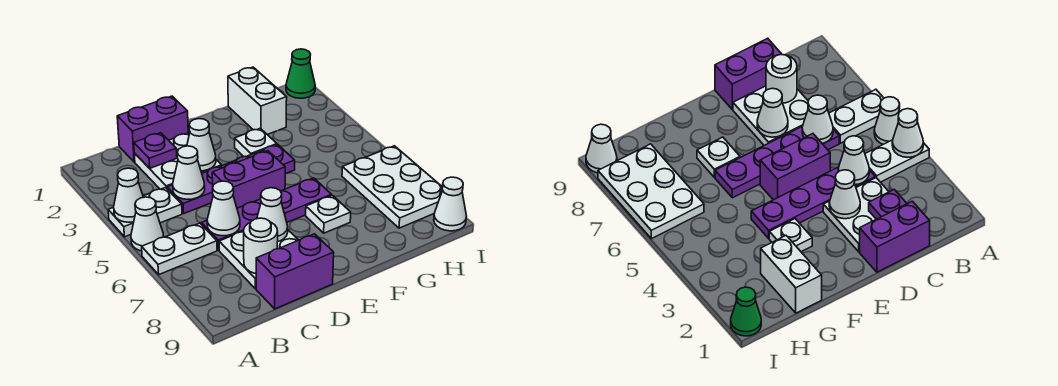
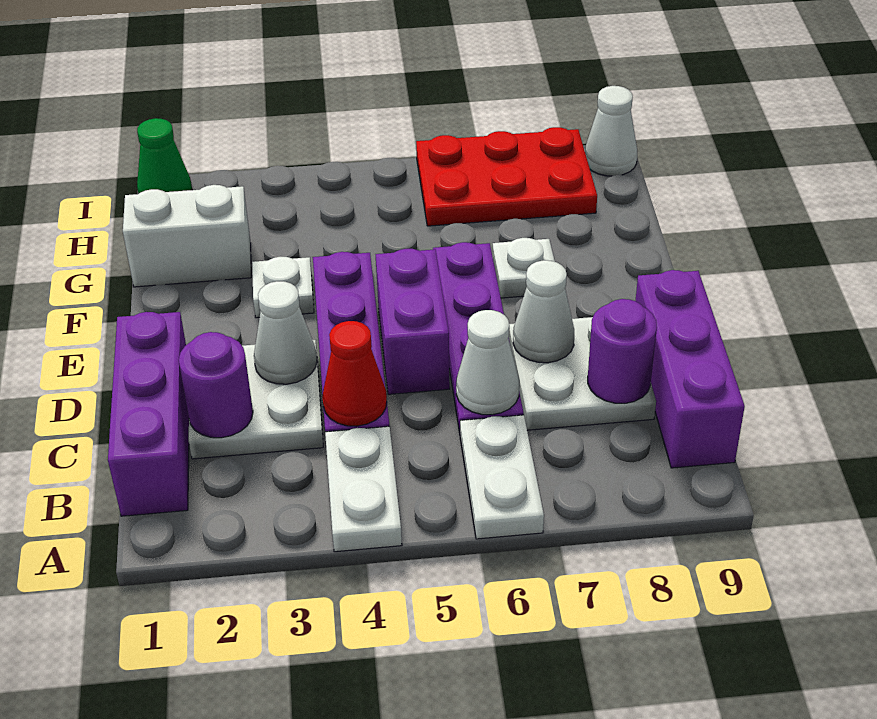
white 1x1 cone [114,168,143,222] -> none
white 1x1 cone [131,197,164,251] -> none
purple 1x2 brick [117,96,188,162] -> purple 1x3 brick [108,312,189,516]
purple 1x1 plate [134,133,177,168] -> purple 1x1 round brick [179,332,253,438]
white 1x1 cone [173,146,205,199] -> red 1x1 cone [322,321,387,426]
white 1x1 round brick [244,218,278,274] -> purple 1x1 round brick [588,299,657,403]
purple 1x2 brick [256,234,334,309] -> purple 1x3 brick [636,270,745,468]
white 2x3 plate [342,146,443,228] -> red 2x3 plate [416,127,597,226]

